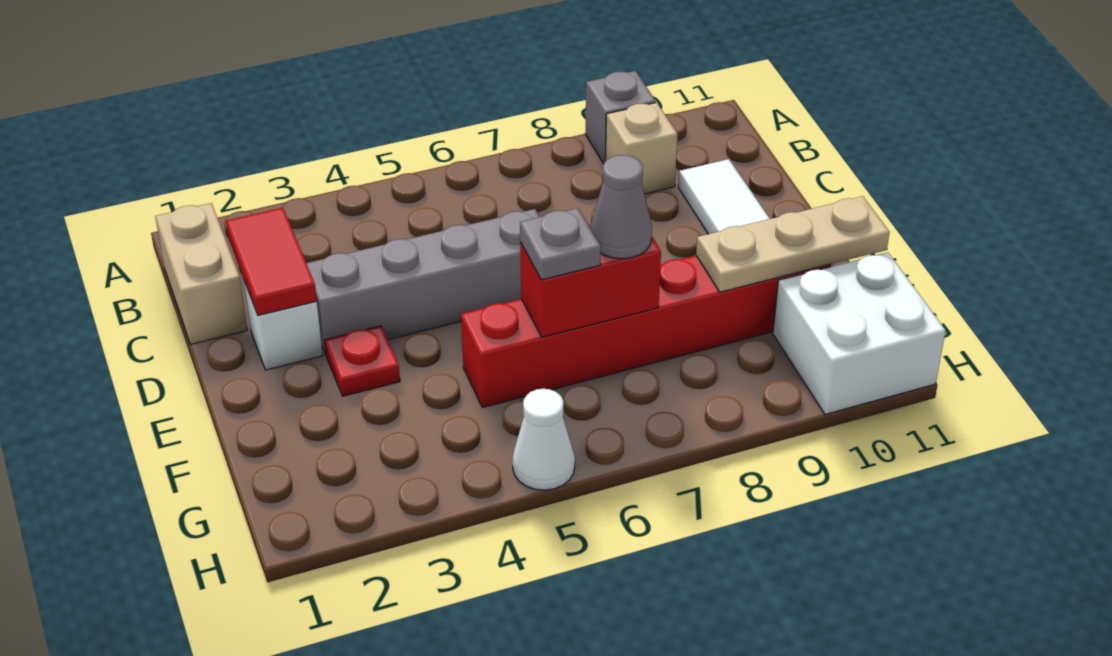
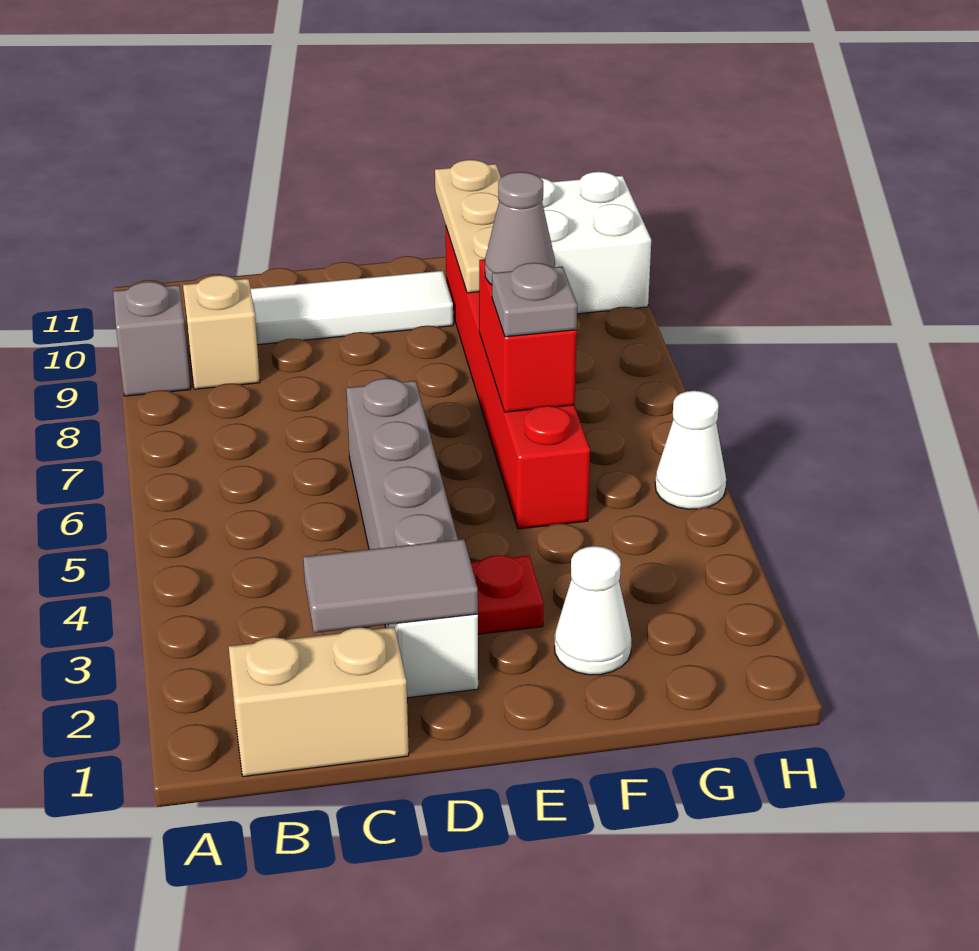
red 1x2 tile [226,208,317,315] -> grey 1x2 tile [303,539,478,633]
none -> white 1x1 cone [555,546,632,675]

